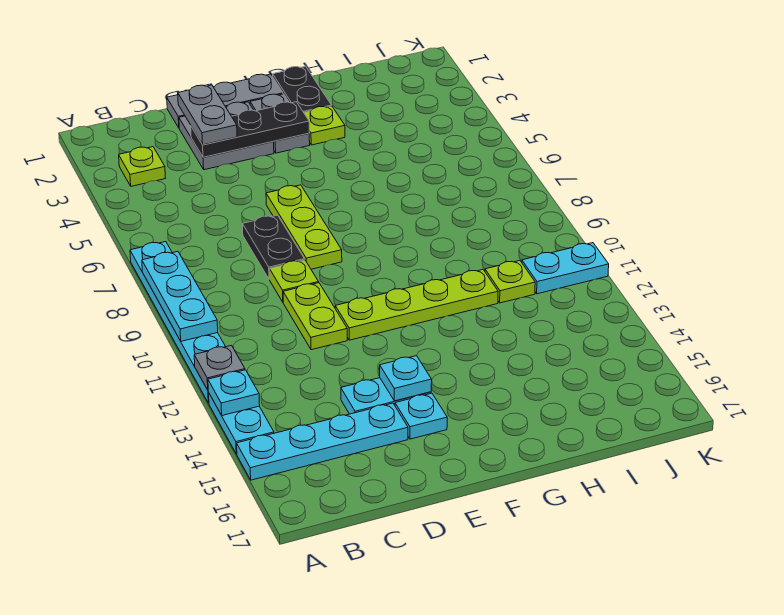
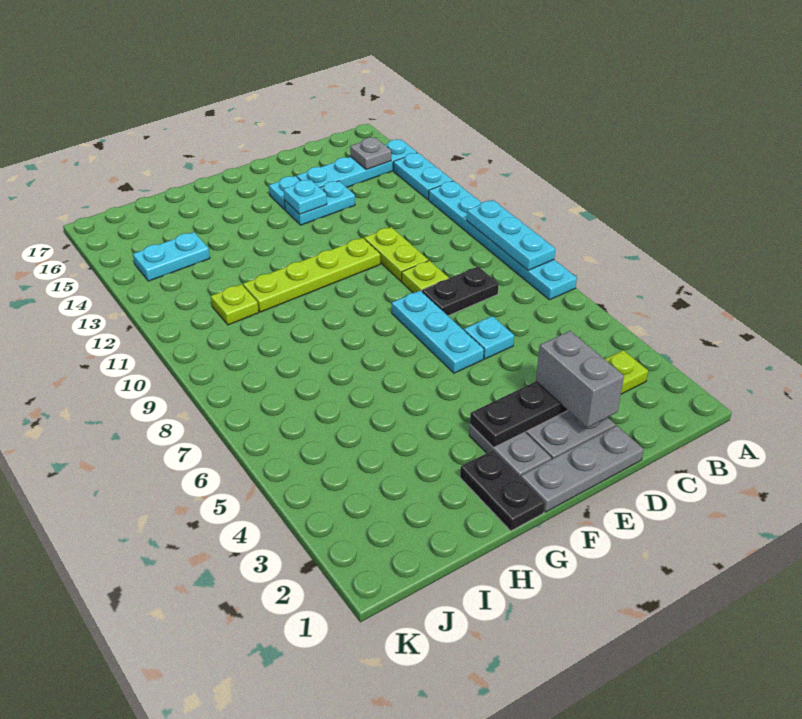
grey 1x1 plate [194,345,245,390] -> grey 1x1 plate moved to [350,137,391,170]
cyan 1x1 plate [208,370,260,416] -> cyan 1x1 plate moved to [464,316,514,359]
grey 1x2 plate [178,85,237,145] -> grey 1x2 brick [536,331,624,427]
black 1x2 plate [243,215,304,279] -> black 1x2 plate turned to [422,266,499,316]
lime 1x3 plate [266,185,342,269] -> cyan 1x3 plate [392,291,484,373]
lime 1x1 plate [304,106,345,145] -> none
cyan 1x2 plate [522,243,609,294] -> cyan 1x2 plate moved to [133,232,210,281]

